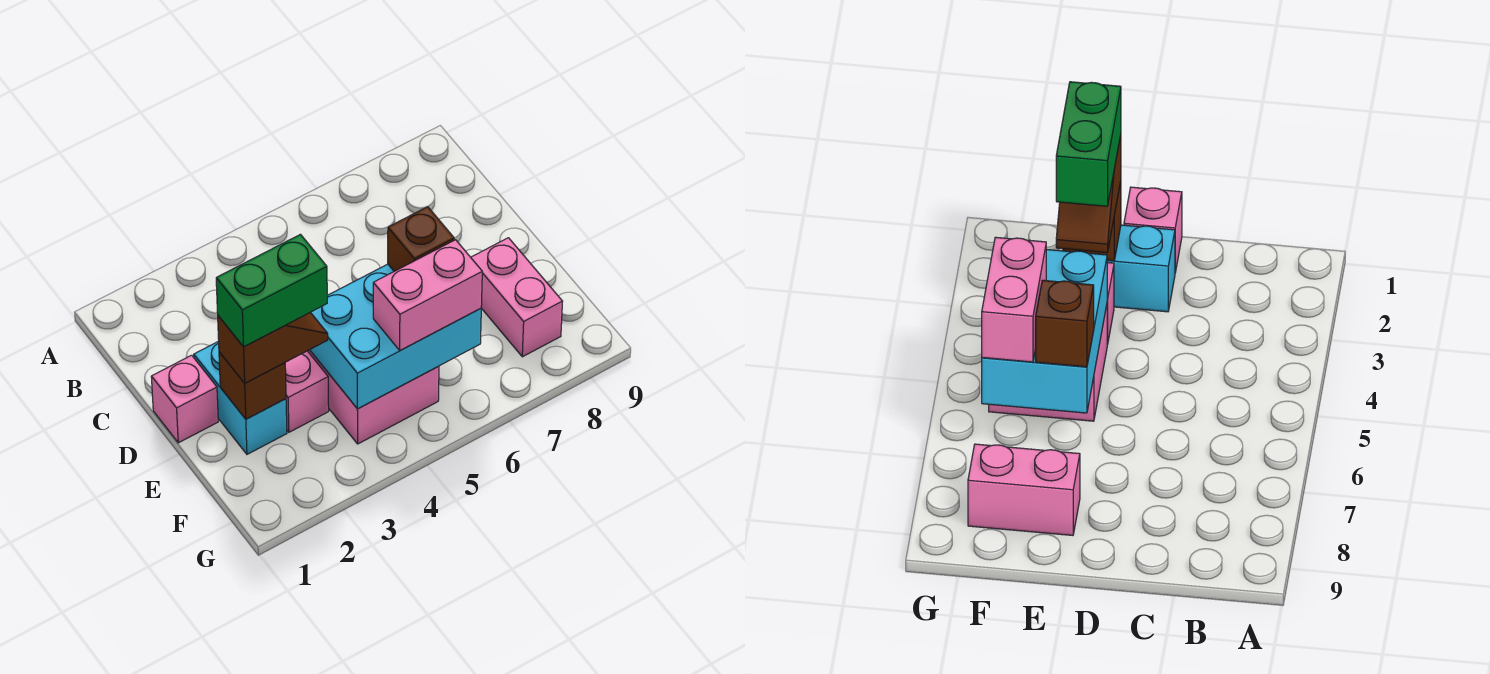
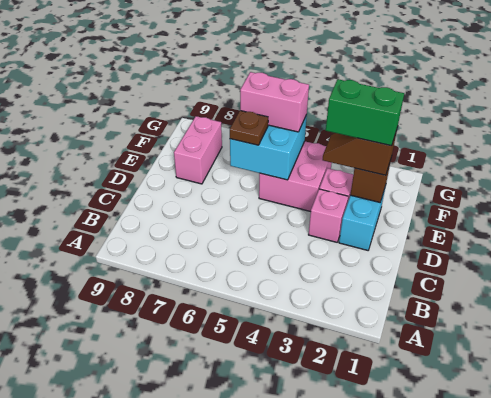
pink 1x1 brick [151,355,218,443] -> pink 1x1 brick moved to [309,189,348,242]
cyan 2x3 brick [310,264,481,409] -> cyan 2x2 brick [230,115,307,180]
brown 1x1 brick [388,207,454,271] -> brown 1x1 plate [230,111,268,145]

